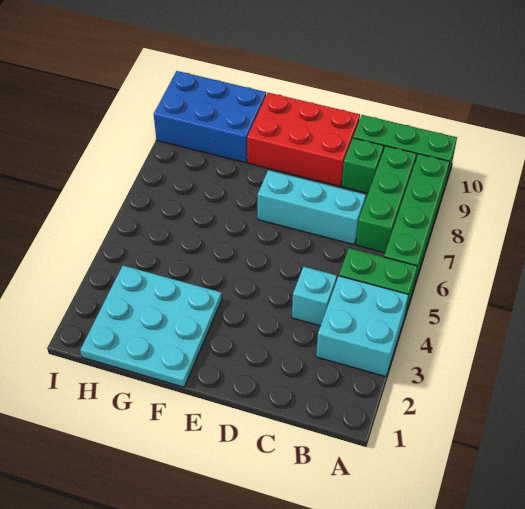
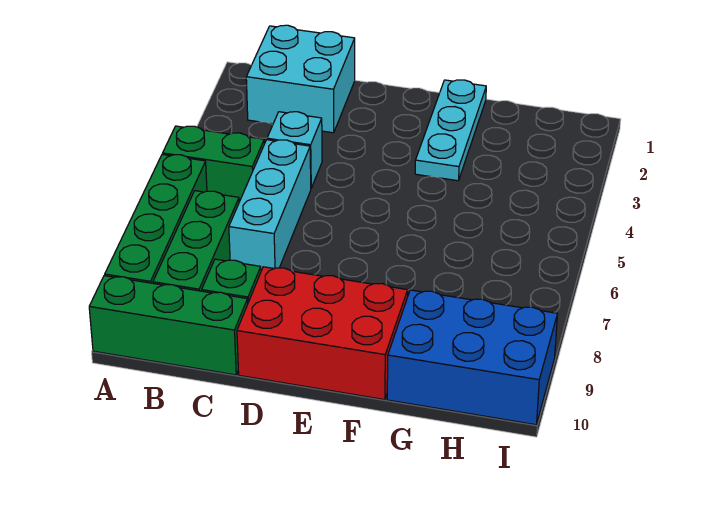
cyan 2x2 brick [316,276,409,377] -> cyan 2x2 brick moved to [246,25,355,133]
cyan 1x3 brick [258,170,366,245] -> cyan 1x3 brick turned to [229,140,311,271]
cyan 3x3 plate [80,266,222,387] -> cyan 1x3 plate [415,80,486,181]

